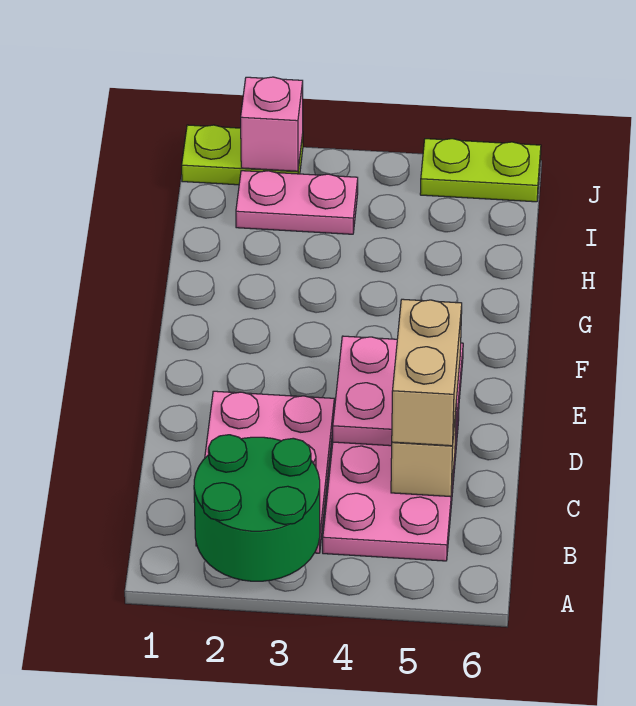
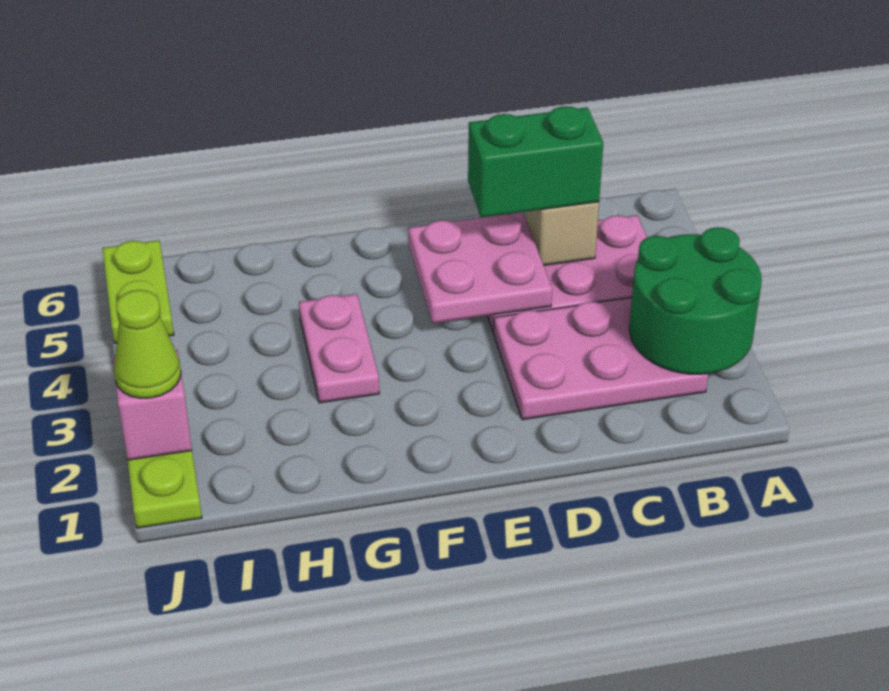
tan 1x2 brick [392,299,462,446] -> green 1x2 brick [468,106,603,218]
pink 1x2 plate [236,171,358,234] -> pink 1x2 plate moved to [299,294,379,403]
none -> lime 1x1 cone [114,290,181,398]

